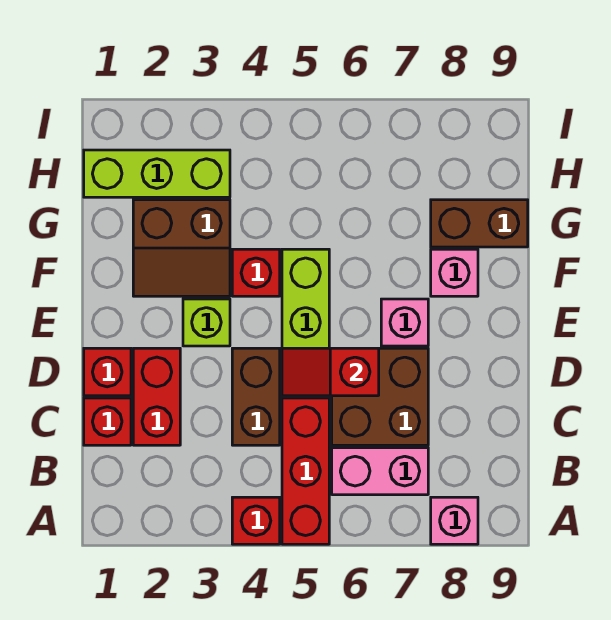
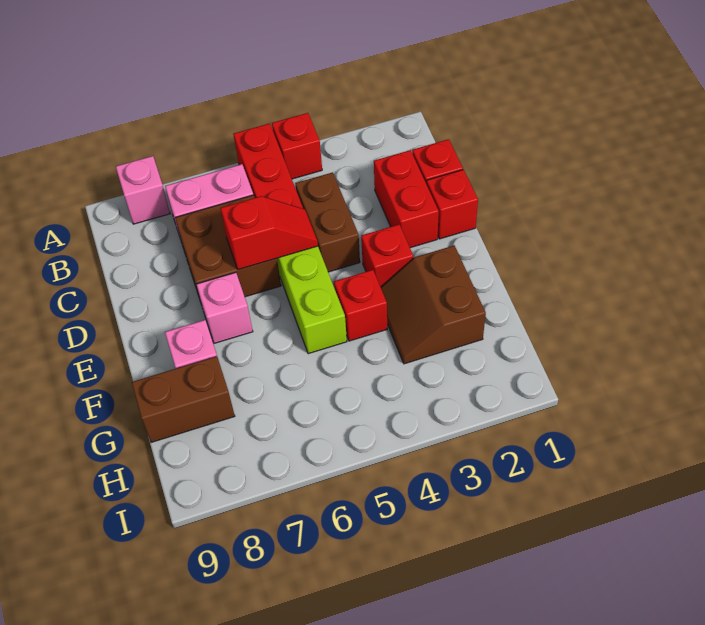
lime 1x1 brick [183,299,230,346] -> red 1x1 brick [361,225,413,287]
brown 2x2 slope [133,200,230,296] -> brown 2x2 slope turned to [381,245,486,364]
lime 1x3 brick [84,150,230,197] -> none

